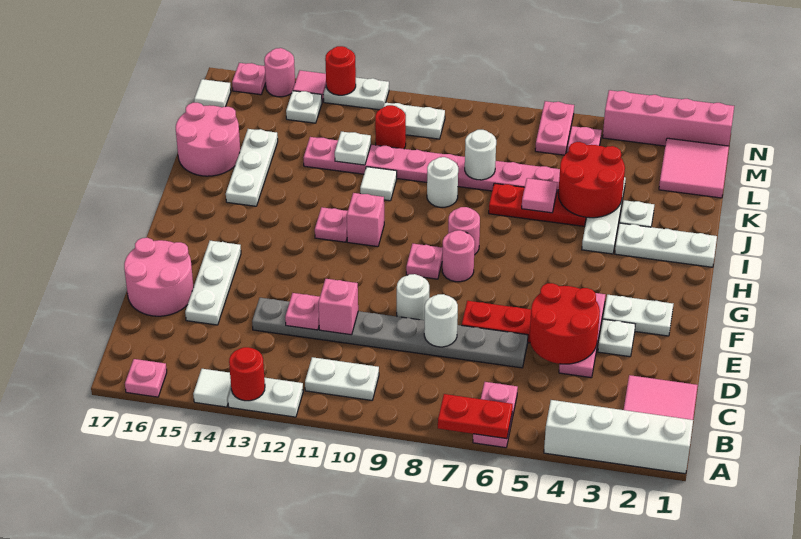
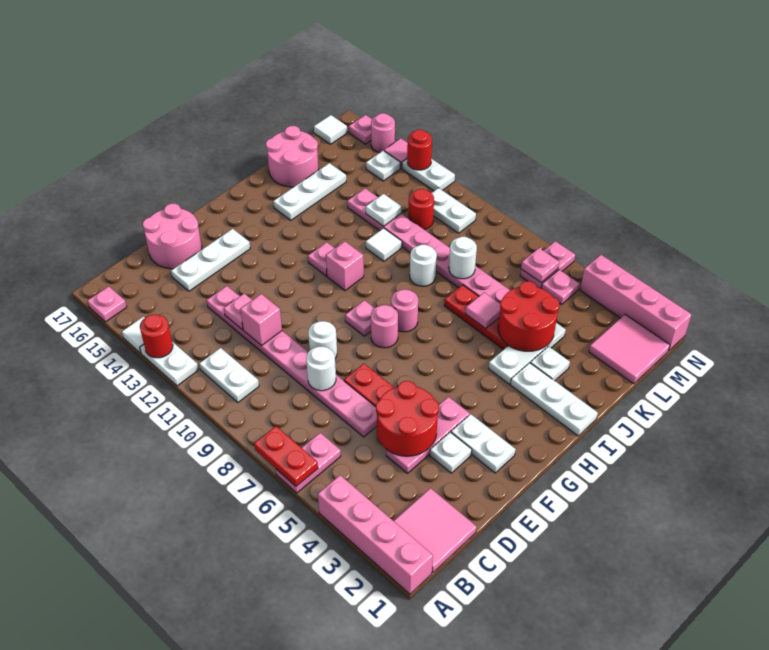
white 1x4 brick [544,400,693,474] -> pink 1x4 brick [318,475,433,594]
grey 1x8 plate [252,298,528,368] -> pink 1x8 plate [207,286,377,437]
none -> pink 1x1 plate [521,248,559,282]

